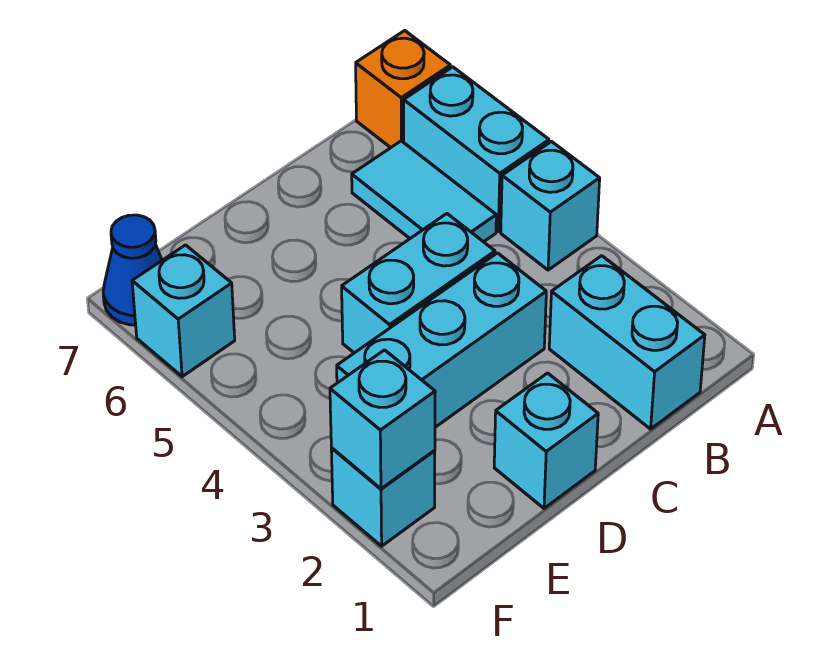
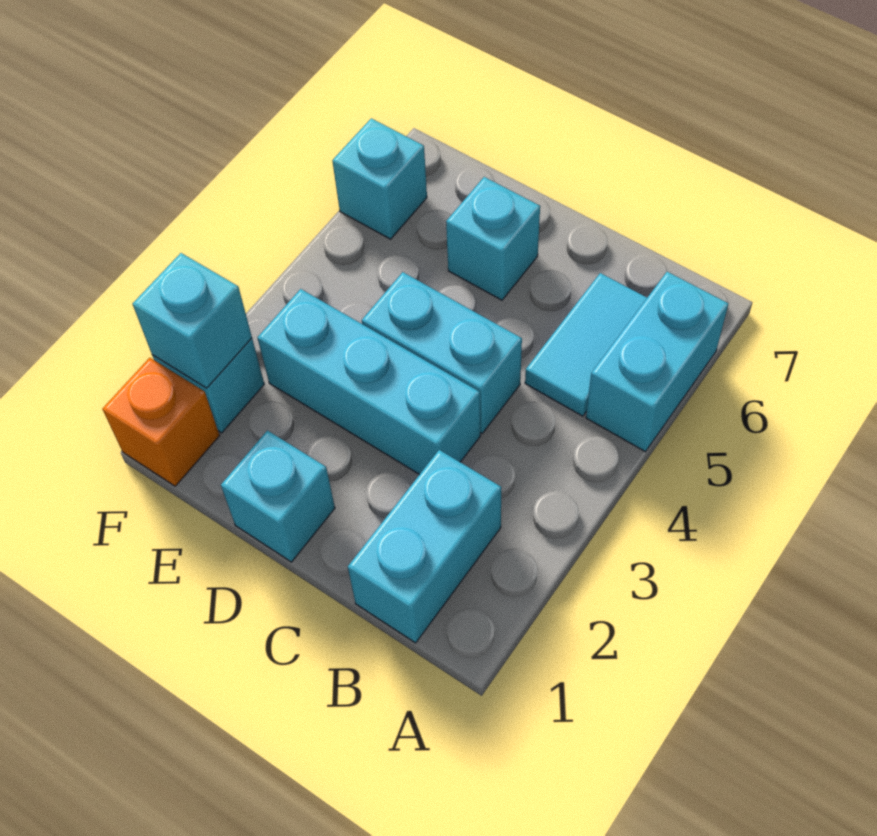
cyan 1x1 brick [501,142,600,270] -> cyan 1x1 brick moved to [446,177,540,300]
orange 1x1 brick [356,31,450,148] -> orange 1x1 brick moved to [102,358,220,486]
blue 1x1 cone [103,215,162,325] -> none

